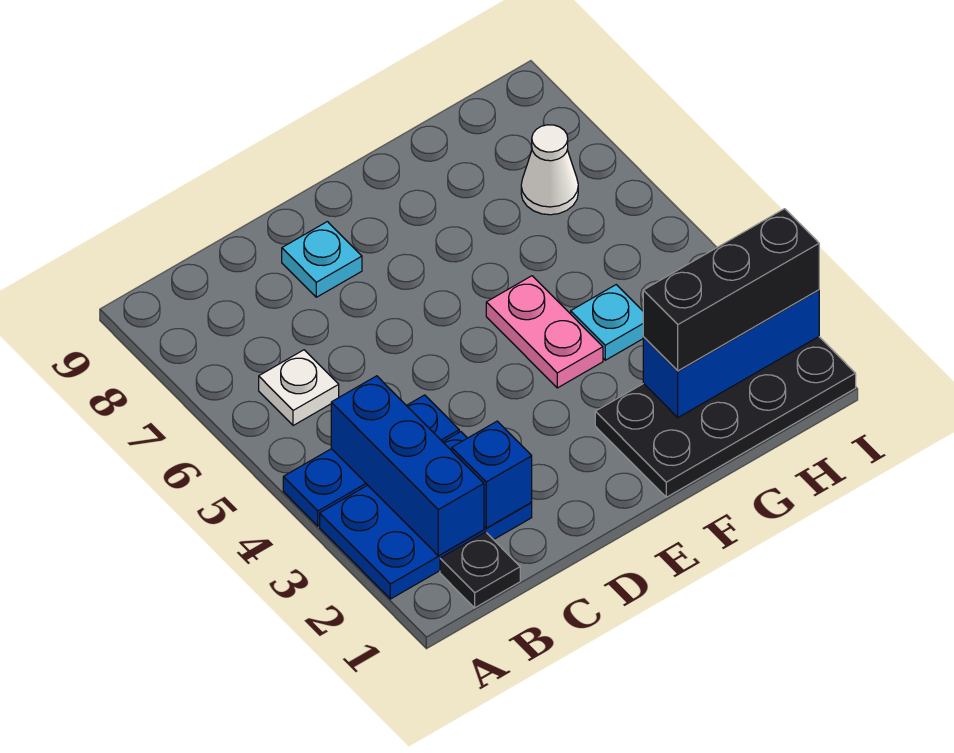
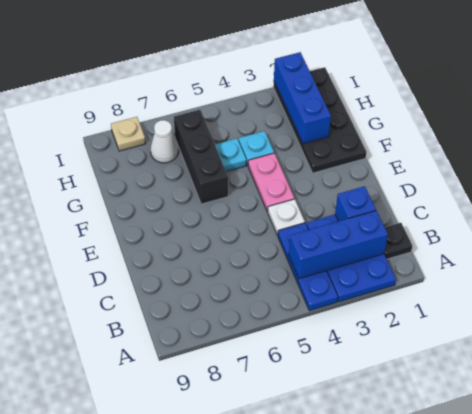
white 1x1 plate [259,350,339,426] -> white 1x1 plate moved to [267,199,305,236]
cyan 1x1 plate [282,222,362,297] -> cyan 1x1 plate moved to [215,139,246,172]
pink 1x2 plate [486,276,603,388] -> pink 1x2 plate turned to [248,153,294,211]
black 1x3 brick [643,209,819,371] -> black 1x3 brick moved to [174,110,228,204]
none -> tan 1x1 plate [111,117,146,151]

